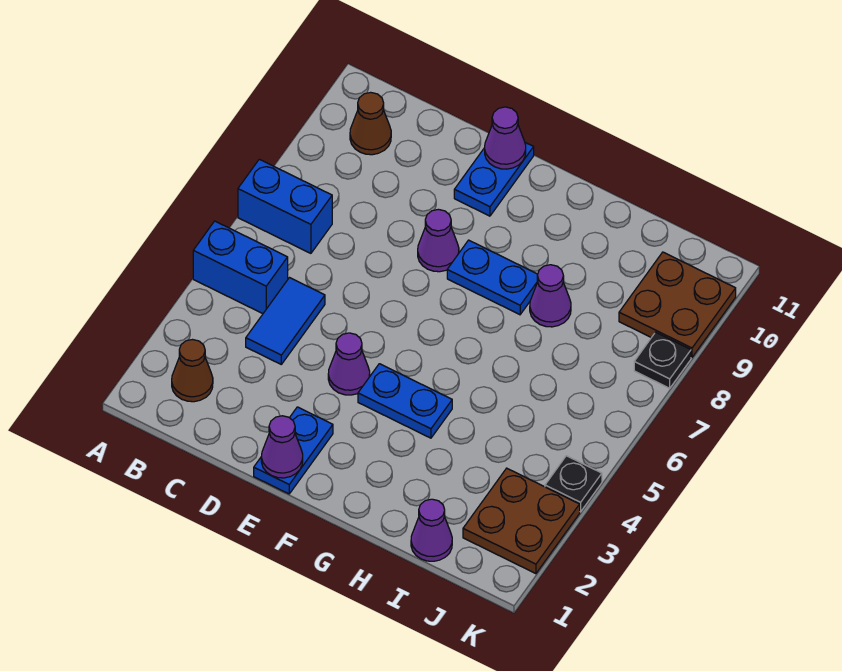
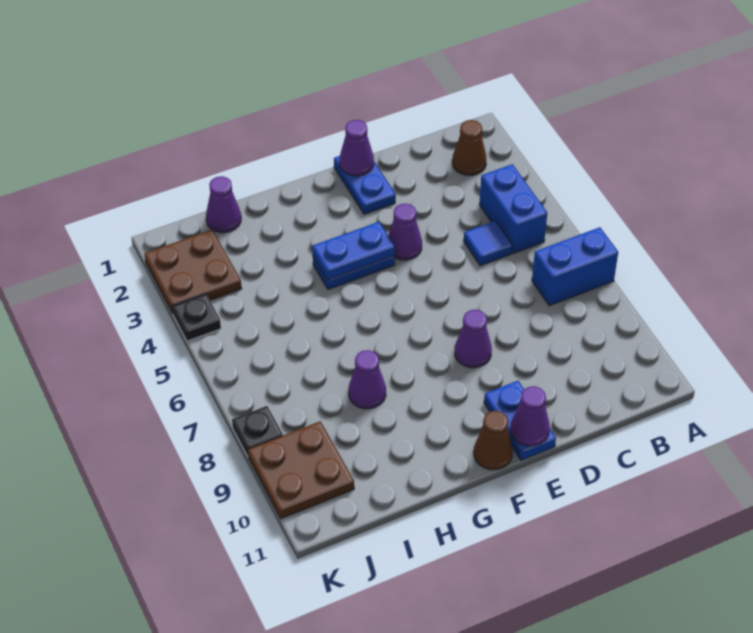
blue 1x2 brick [193,221,288,314] -> blue 1x2 brick turned to [479,164,547,254]
brown 1x1 cone [350,92,391,155] -> brown 1x1 cone moved to [474,411,513,470]
blue 1x2 tile [246,278,325,364] -> blue 1x1 tile [464,221,512,266]
blue 1x2 plate [447,240,538,315] -> blue 1x2 plate moved to [312,222,395,280]

